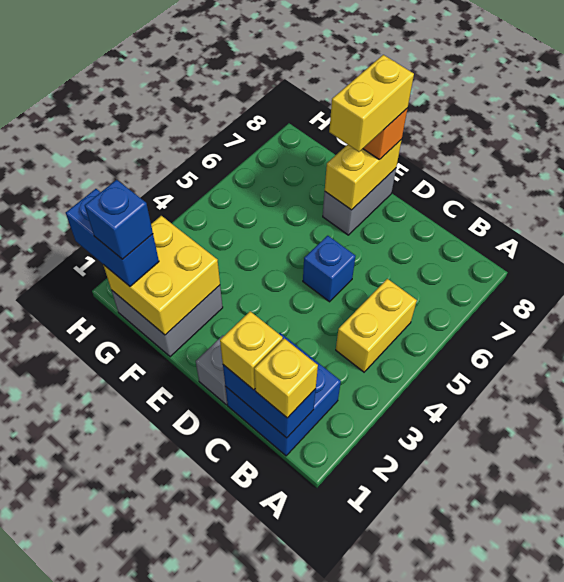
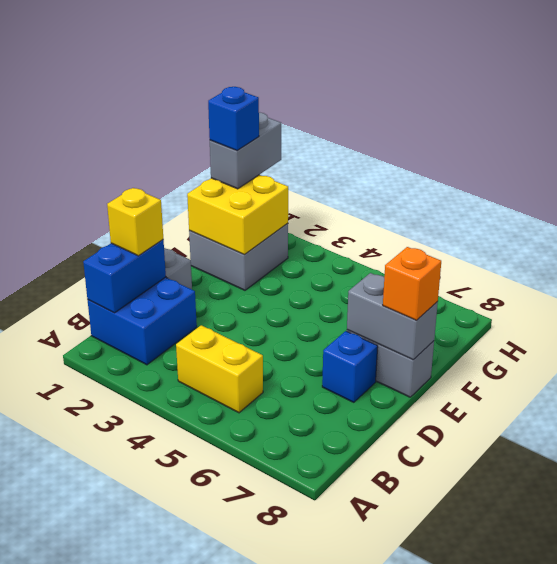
yellow 1x1 brick [254,338,318,418] -> none
blue 1x1 brick [303,236,356,302] -> blue 1x1 brick moved to [322,331,378,402]
yellow 1x2 brick [325,139,402,210] -> grey 1x2 brick [347,273,438,360]
yellow 1x2 brick [329,55,414,152] -> none
blue 1x2 brick [66,189,159,286] -> grey 1x2 brick [210,112,281,189]

